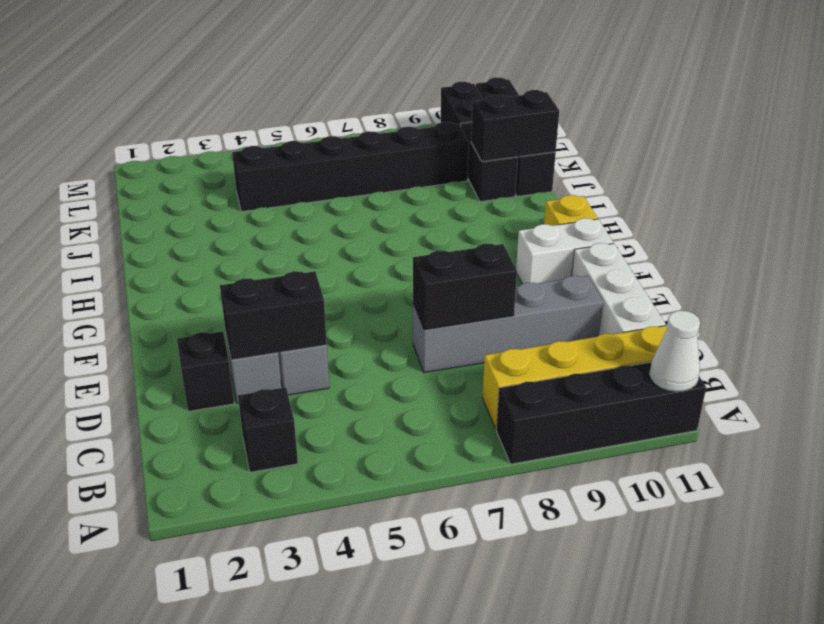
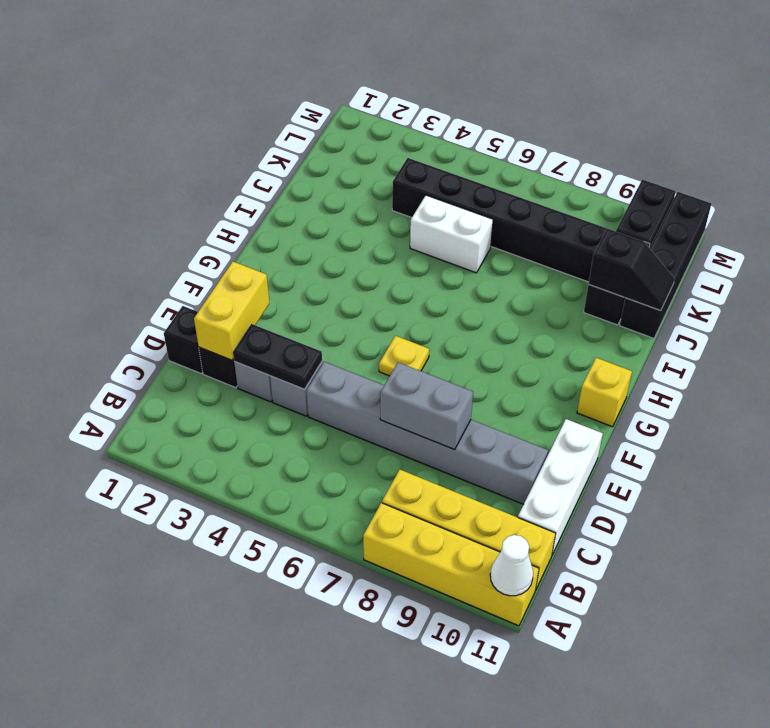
black 1x4 brick [496,362,706,464] -> yellow 1x4 brick [363,503,539,626]
black 1x1 brick [238,387,298,472] -> black 1x1 brick moved to [164,306,203,373]
none -> yellow 1x2 brick [194,262,269,360]
black 1x2 brick [220,271,327,360] -> black 1x2 plate [233,324,322,389]
grey 1x4 brick [413,276,603,373] -> grey 1x6 brick [306,362,548,504]
black 1x2 brick [413,244,517,330] -> grey 1x2 brick [380,362,473,450]
none -> yellow 1x1 plate [379,336,429,376]
white 1x2 brick [516,218,613,284] -> white 1x2 brick moved to [410,195,493,273]
black 1x2 brick [471,90,559,161] -> black 1x2 slope [589,228,675,311]

